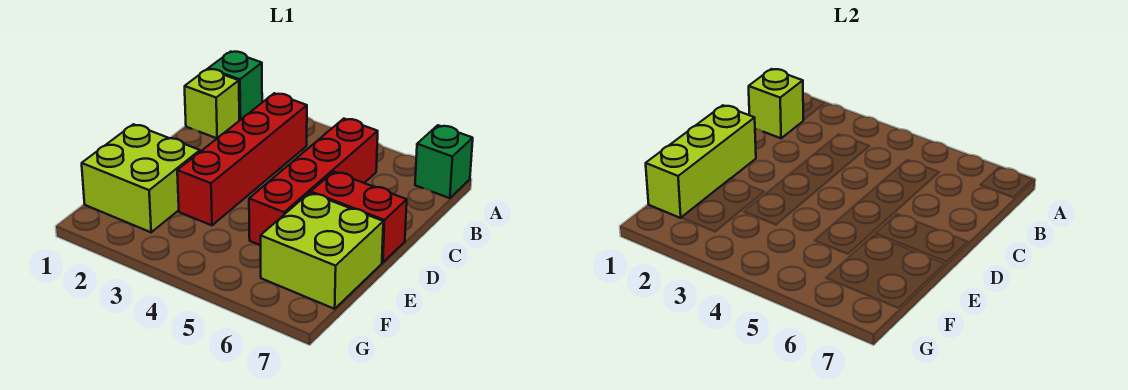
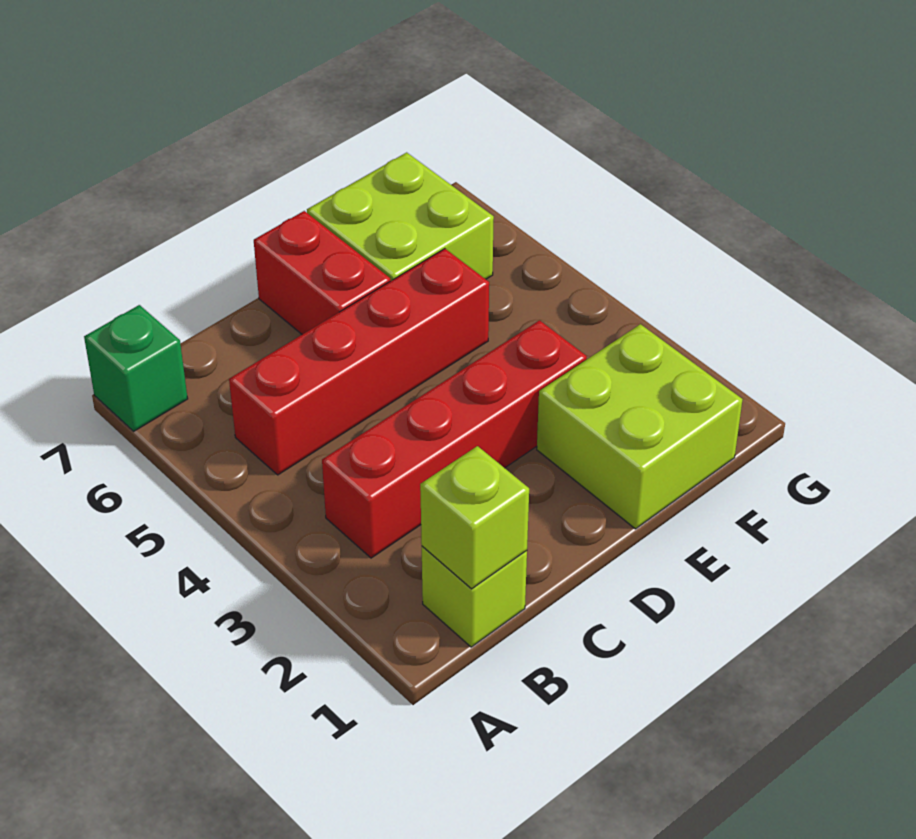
green 1x1 brick [208,52,262,120] -> none
lime 1x3 brick [646,105,756,218] -> none

